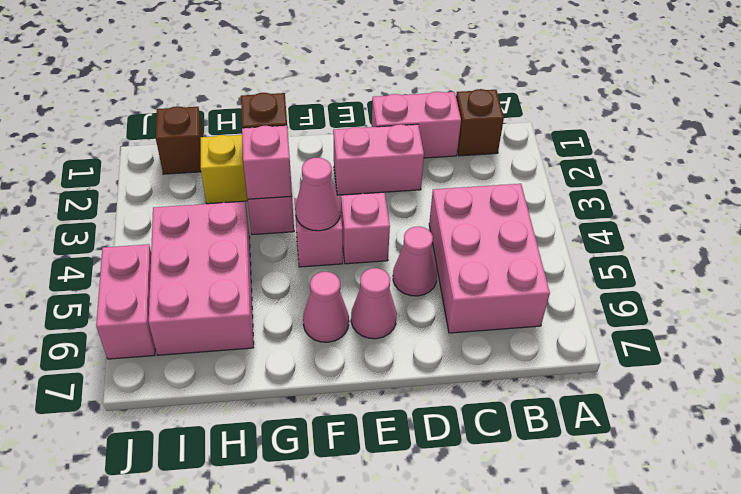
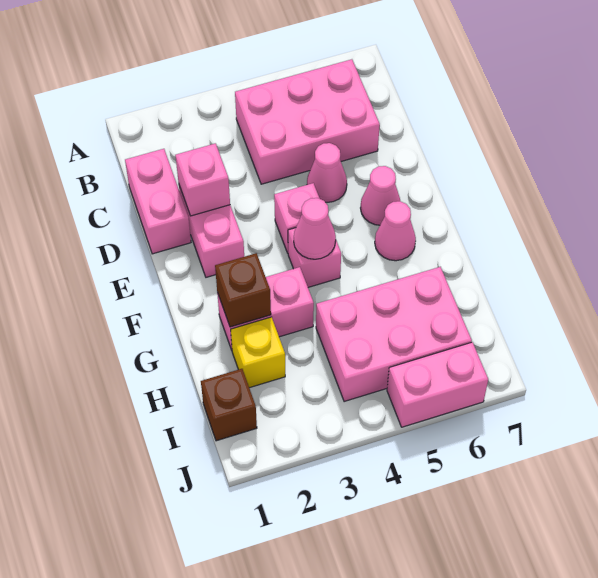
brown 1x1 brick [456,89,504,156] -> none
pink 1x1 brick [242,126,292,199] -> pink 1x1 brick moved to [175,143,230,216]

